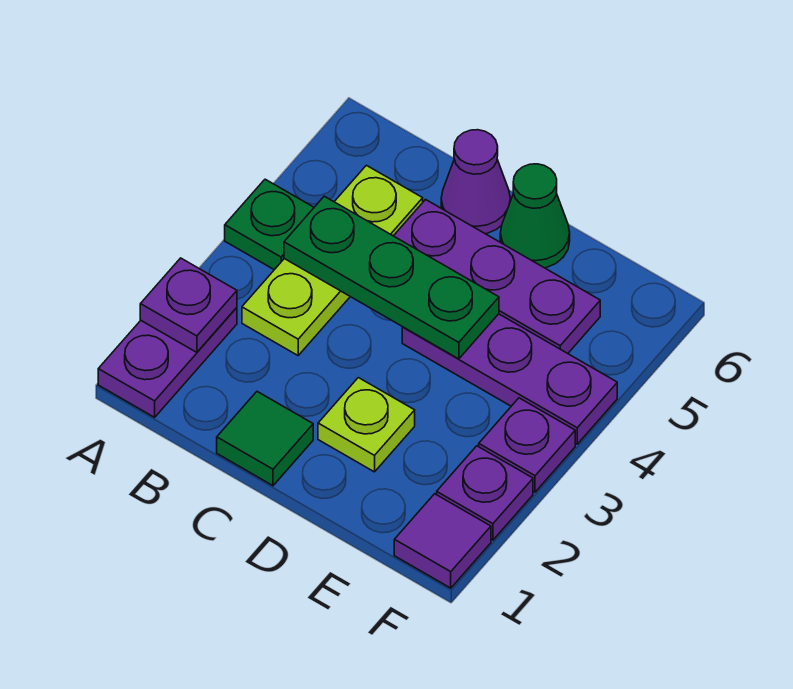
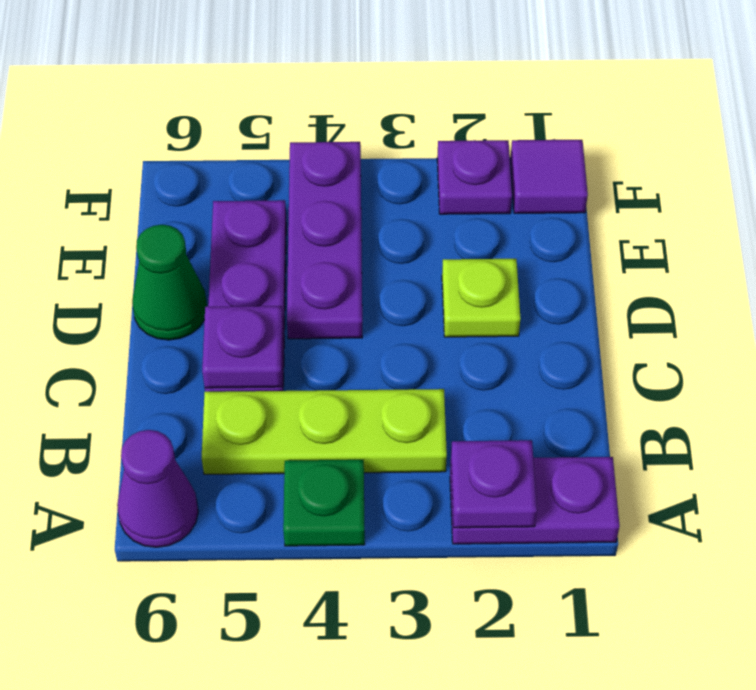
green 1x3 plate [284,196,499,359] -> none
green 1x1 tile [217,392,313,486] -> none
purple 1x1 cone [441,130,510,234] -> purple 1x1 cone moved to [117,430,198,547]
purple 1x1 plate [479,398,575,492] -> purple 1x1 plate moved to [202,306,283,388]

